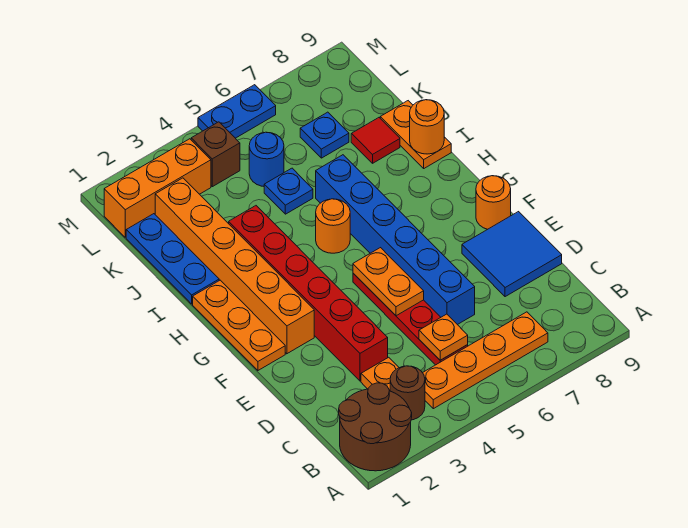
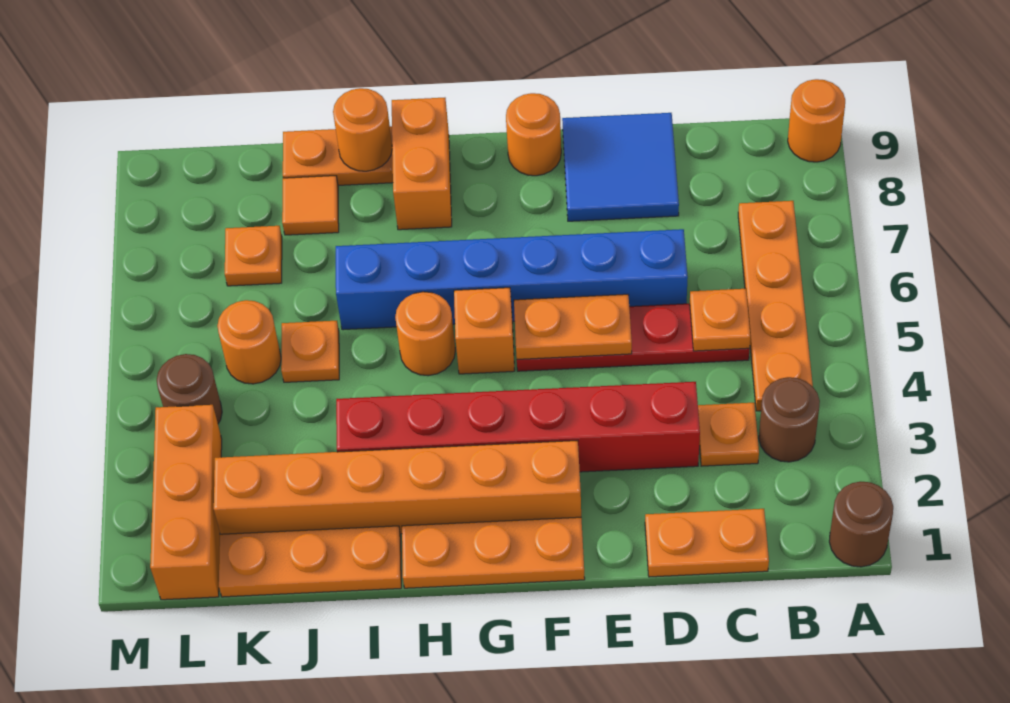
brown 2x2 round brick [339,383,412,471] -> brown 1x1 round brick [829,482,893,567]
none -> orange 1x1 round brick [788,79,845,162]
none -> orange 1x2 plate [645,509,769,577]
none -> orange 1x1 brick [454,288,515,374]
none -> orange 1x2 brick [392,98,452,230]
blue 1x3 plate [126,214,219,304] -> orange 1x3 plate [219,526,401,597]
blue 1x1 plate [264,168,313,214] -> orange 1x1 plate [281,321,339,382]
red 1x1 tile [351,118,400,163] -> orange 1x1 tile [282,176,339,235]
blue 1x1 round brick [249,132,284,186] -> orange 1x1 round brick [217,300,281,384]
blue 1x1 plate [300,112,349,158] -> orange 1x1 plate [225,226,282,286]
brown 1x1 brick [191,122,240,187] -> brown 1x1 round brick [157,354,222,423]
blue 1x2 plate [198,85,276,138] -> none

